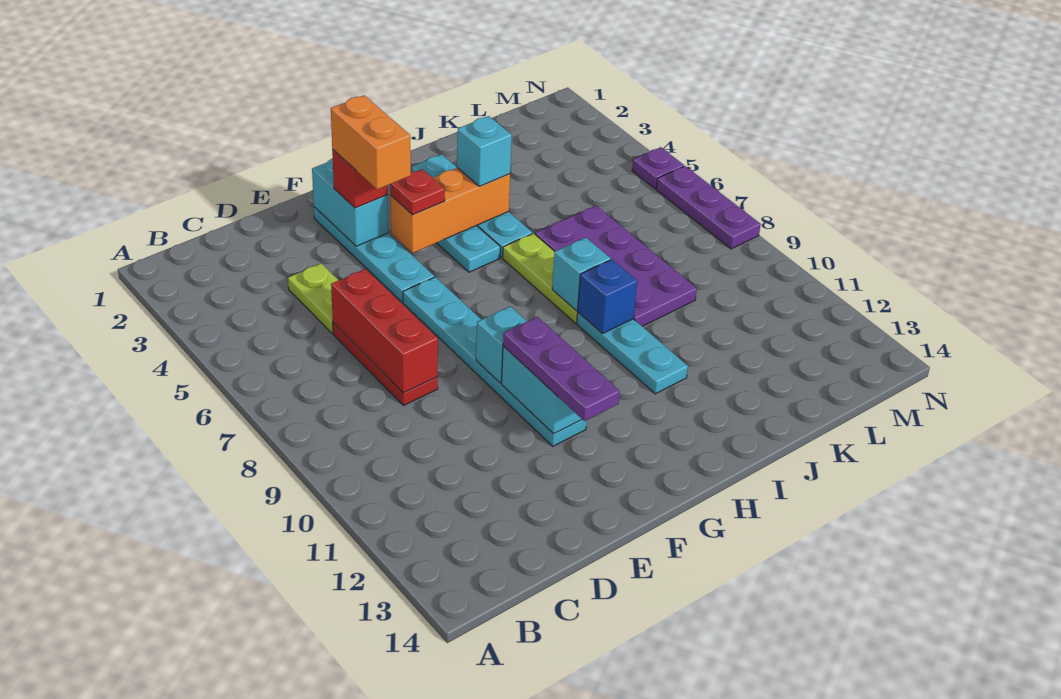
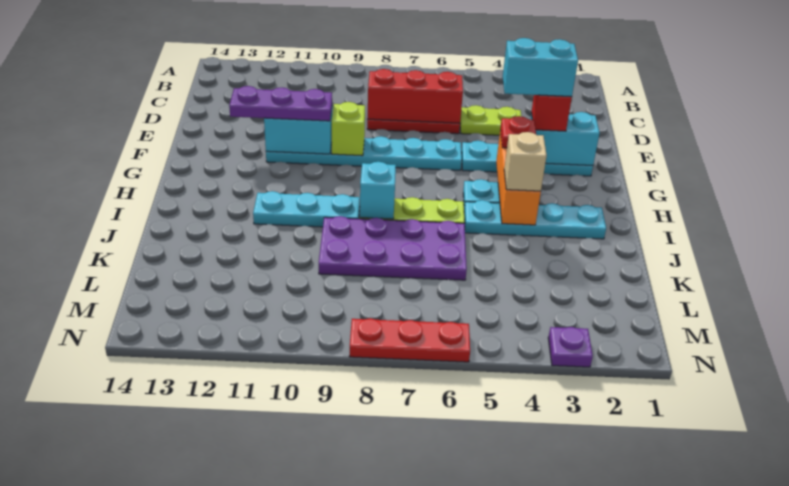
orange 1x2 brick [331,95,411,189] -> cyan 1x2 brick [503,38,578,97]
cyan 1x1 brick [476,306,527,383] -> lime 1x1 brick [332,102,365,156]
cyan 1x1 brick [457,116,512,186] -> tan 1x1 brick [504,132,547,191]
blue 1x1 brick [577,259,637,334] -> none
purple 1x1 plate [632,147,684,189] -> purple 1x1 plate moved to [548,327,593,367]
purple 1x3 plate [656,166,761,249] -> red 1x3 plate [349,318,470,362]

